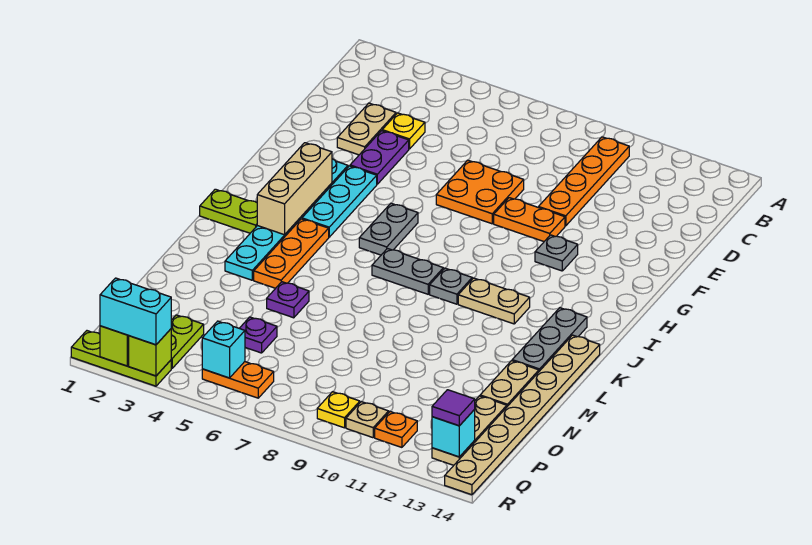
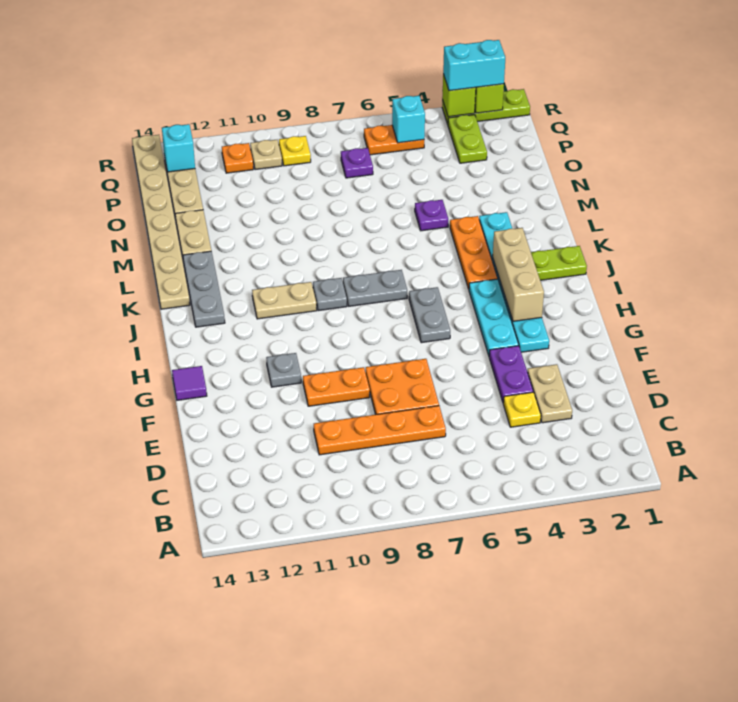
orange 1x4 plate [539,137,629,226] -> orange 1x4 plate turned to [314,406,446,455]
purple 1x1 plate [239,317,277,353] -> purple 1x1 plate moved to [341,148,373,178]
purple 1x1 tile [432,390,475,426] -> purple 1x1 tile moved to [172,366,207,400]

